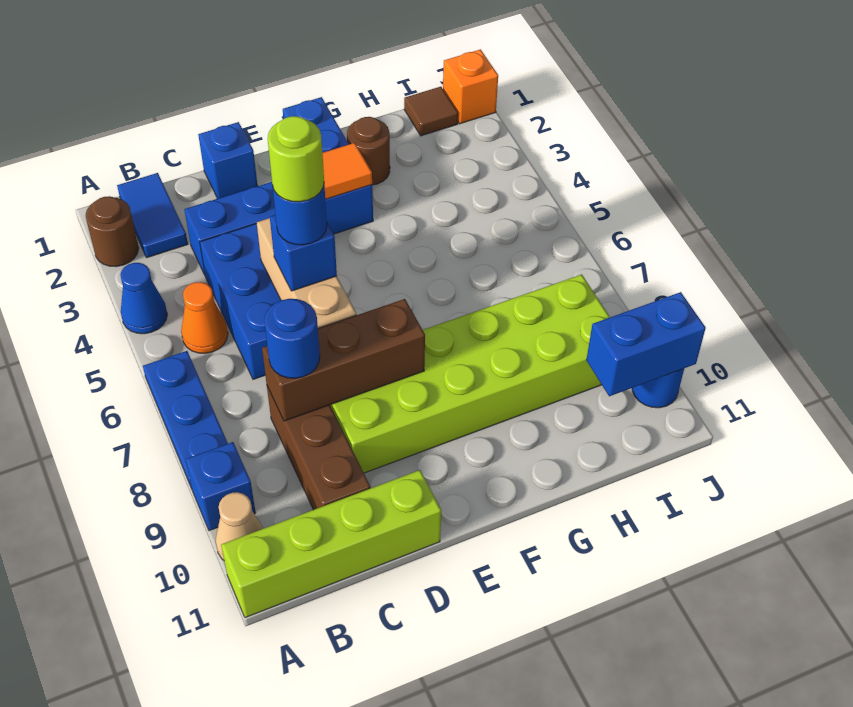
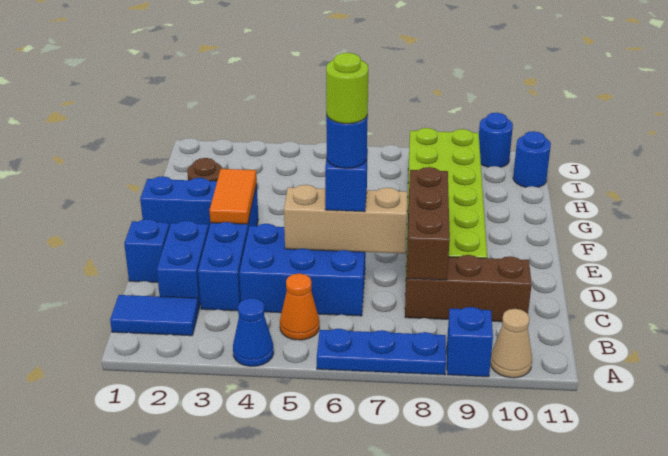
brown 1x1 round brick [86,196,139,267] -> none
lime 1x4 brick [221,470,441,618] -> none
blue 1x1 round brick [264,299,320,378] -> blue 1x1 round brick moved to [513,131,551,187]
brown 1x1 tile [404,87,458,136] -> none
blue 1x2 brick [586,292,706,396] -> blue 1x2 brick moved to [157,221,209,308]
orange 1x1 brick [443,49,498,124] -> none

